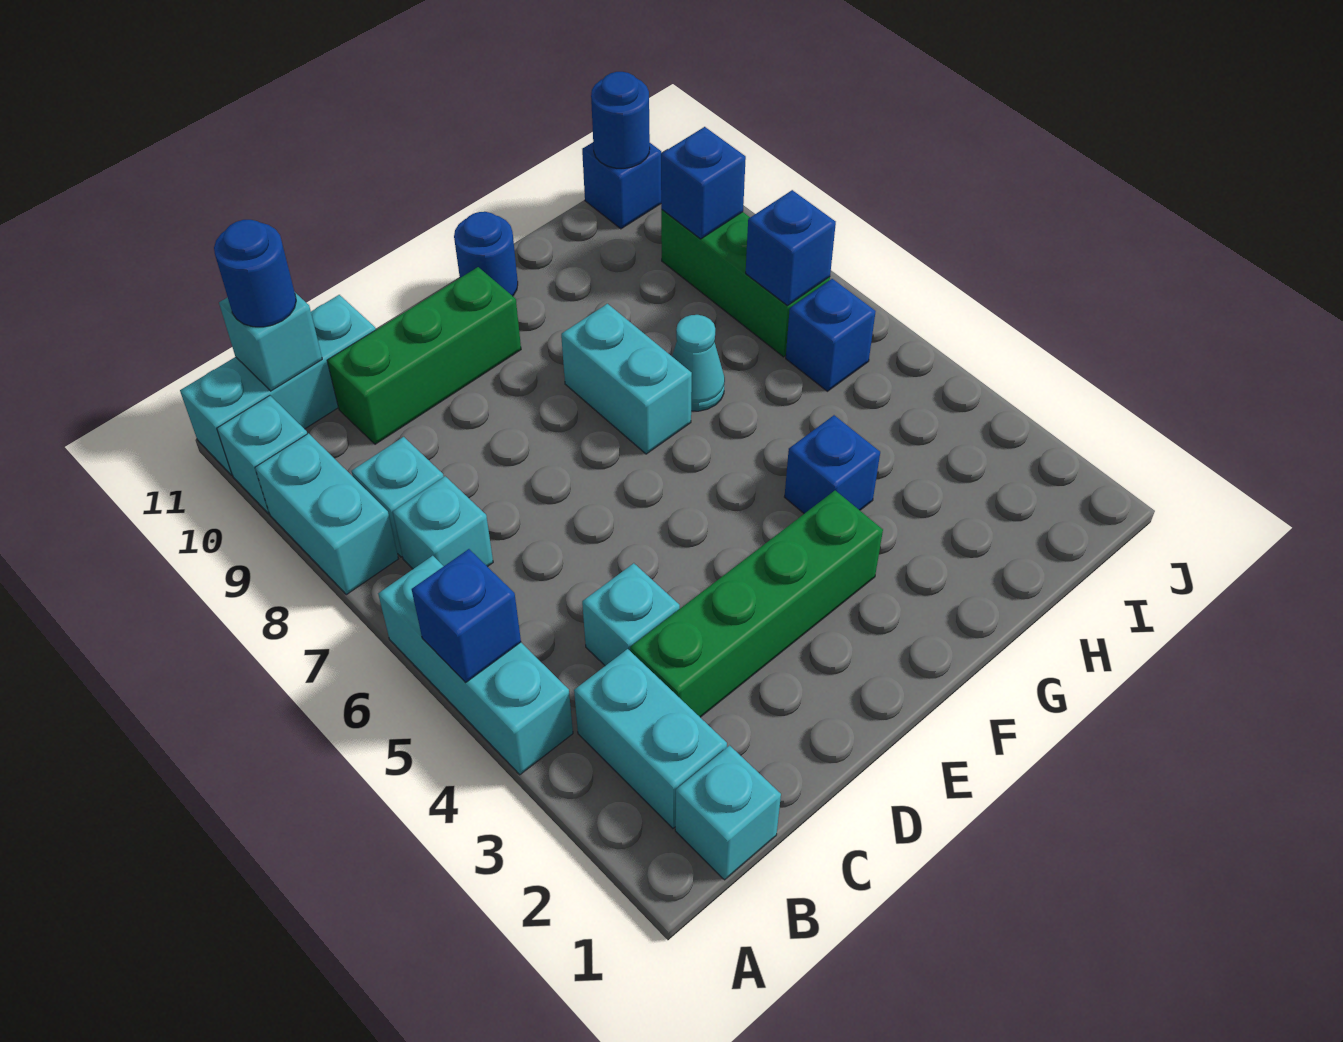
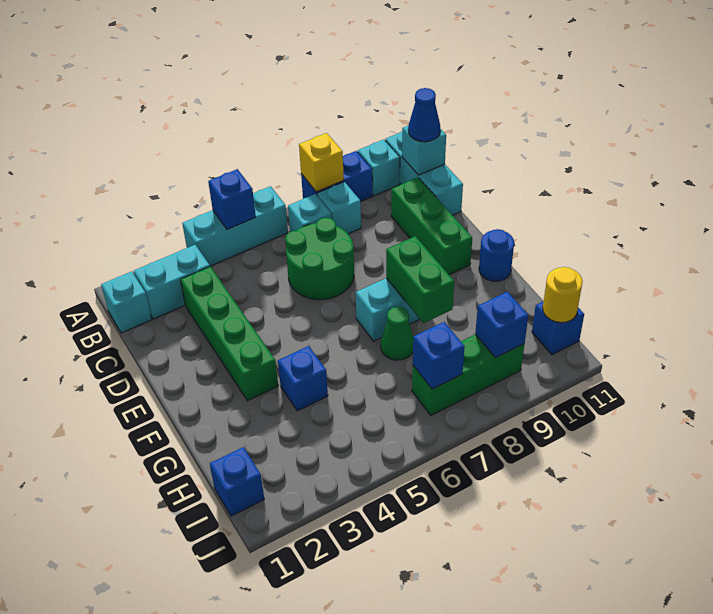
cyan 1x2 brick [255,433,398,595] -> blue 1x2 brick [301,151,372,201]
none -> yellow 1x1 brick [299,133,344,192]
blue 1x1 round brick [214,220,296,327] -> blue 1x1 cone [408,88,440,142]
cyan 1x1 brick [582,563,680,666] -> none
none -> green 2x2 round brick [285,218,354,300]
none -> green 1x2 brick [386,236,454,323]
cyan 1x1 cone [672,315,725,411] -> green 1x1 cone [381,307,413,360]
blue 1x1 brick [786,279,876,391] -> blue 1x1 brick moved to [210,447,264,516]
blue 1x1 round brick [591,72,650,168] -> yellow 1x1 round brick [543,267,583,323]

